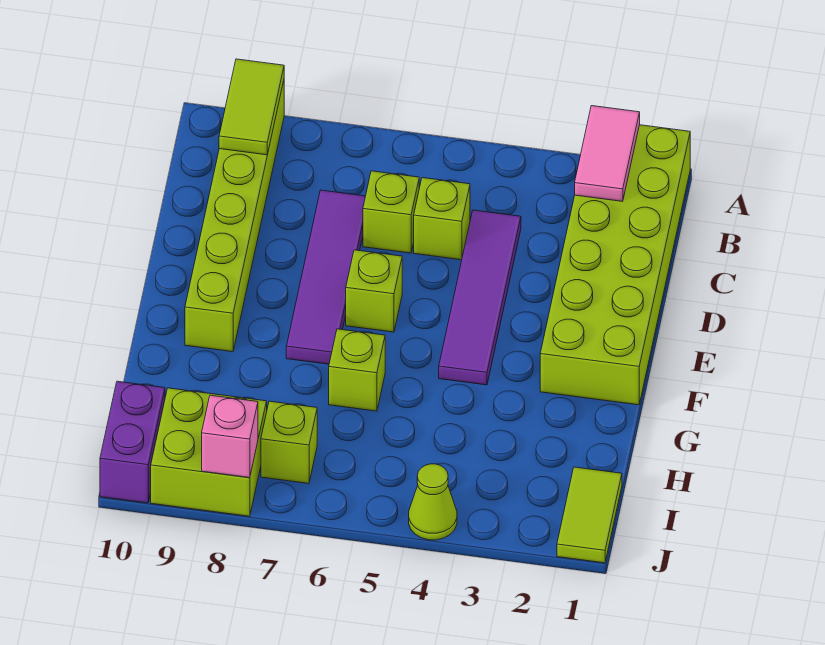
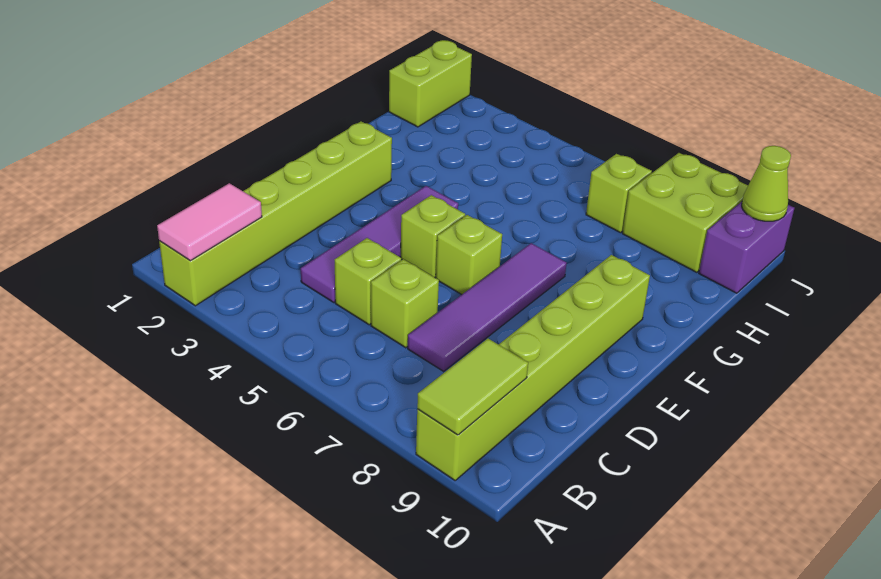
lime 2x6 brick [540,125,690,405] -> lime 1x6 brick [159,122,392,306]
lime 1x1 brick [329,329,385,411] -> lime 1x1 brick moved to [401,195,465,277]
lime 1x2 tile [557,467,622,563] -> lime 1x2 brick [389,40,472,127]
lime 1x1 cone [409,464,457,540] -> lime 1x1 cone moved to [742,146,791,221]
pink 1x1 brick [202,395,258,478] -> none

